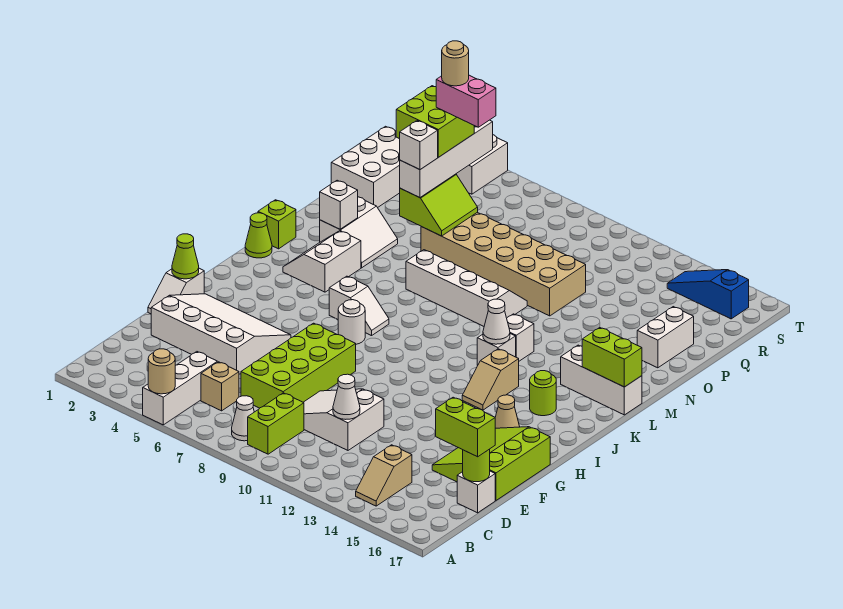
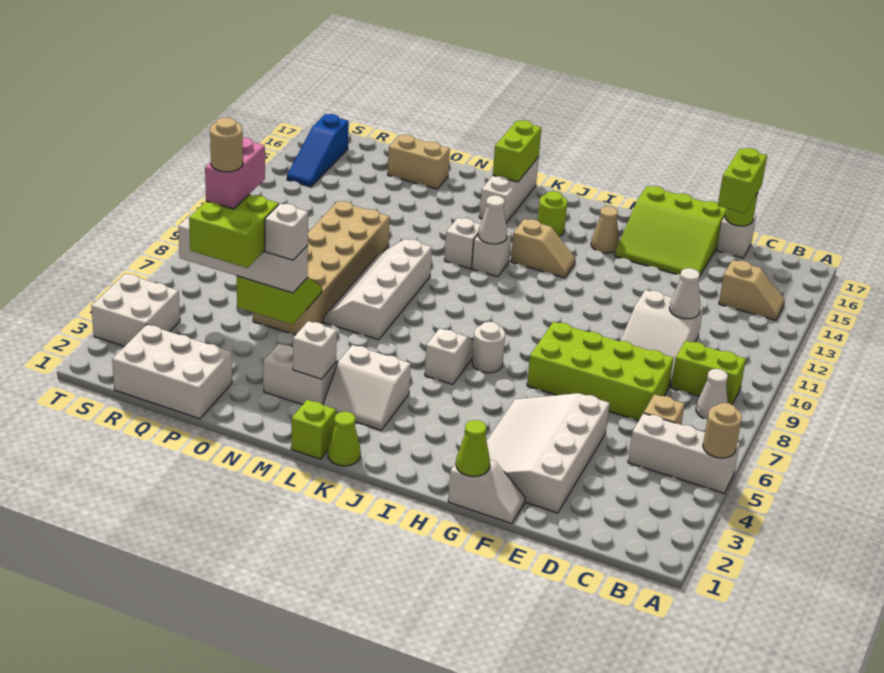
white 1x2 brick [637,307,694,368] -> tan 1x2 brick [388,135,450,189]

